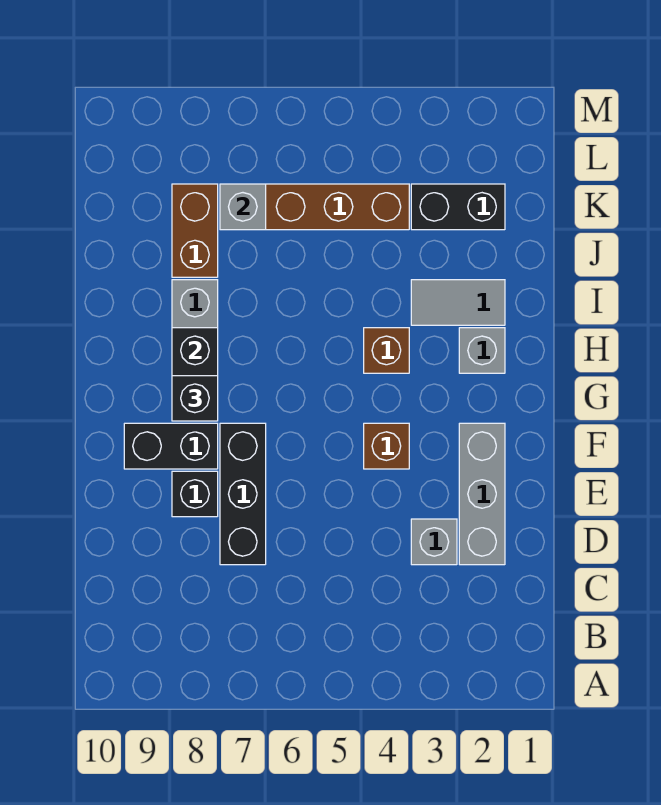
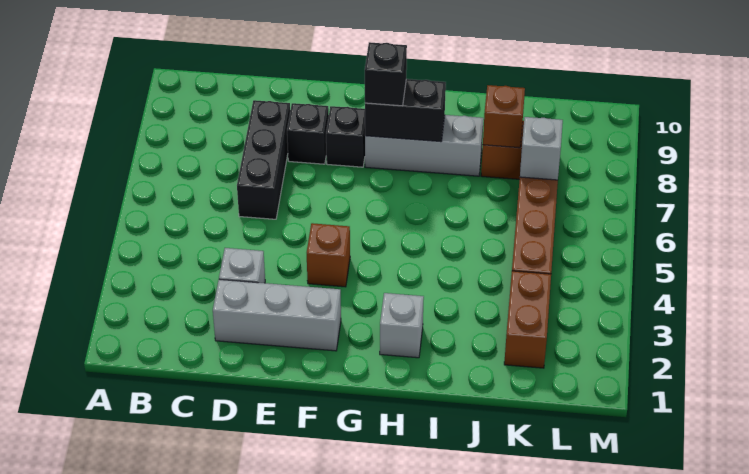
black 1x3 brick [220,423,266,565] -> black 1x3 brick turned to [237,100,290,219]
black 1x2 brick [124,423,218,469] -> black 1x1 brick [326,106,365,167]
brown 1x1 brick [364,328,409,373] -> brown 1x1 brick moved to [483,85,525,148]
grey 1x2 tile [411,280,505,325] -> none
black 1x2 brick [411,184,505,230] -> brown 1x2 brick [504,271,551,368]

